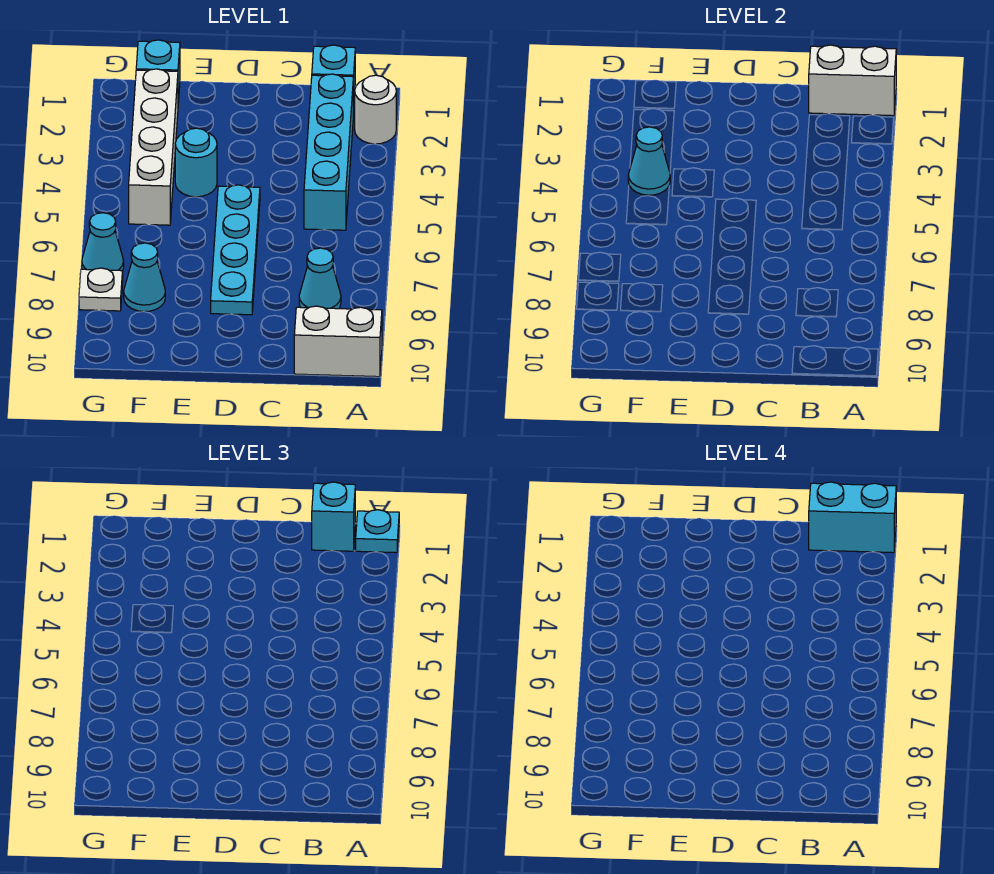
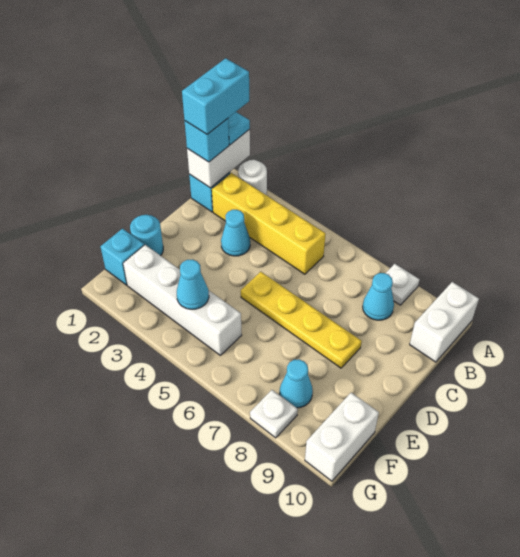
none -> white 1x1 plate [386,264,420,305]
cyan 1x4 brick [304,74,353,230] -> yellow 1x4 brick [212,173,326,274]
cyan 1x4 plate [211,185,260,315] -> yellow 1x4 plate [241,272,362,368]
cyan 1x1 round brick [175,128,217,197] -> cyan 1x1 round brick moved to [130,215,163,256]
none -> white 1x2 brick [305,393,379,481]
cyan 1x1 cone [82,213,124,271] -> cyan 1x1 cone moved to [221,210,250,256]

